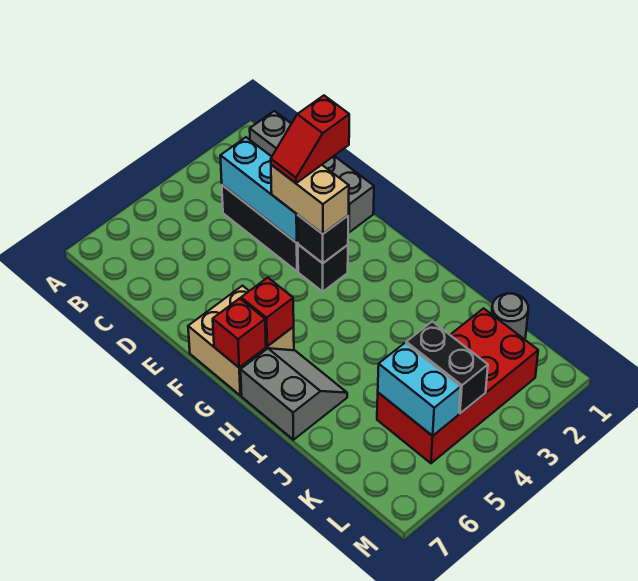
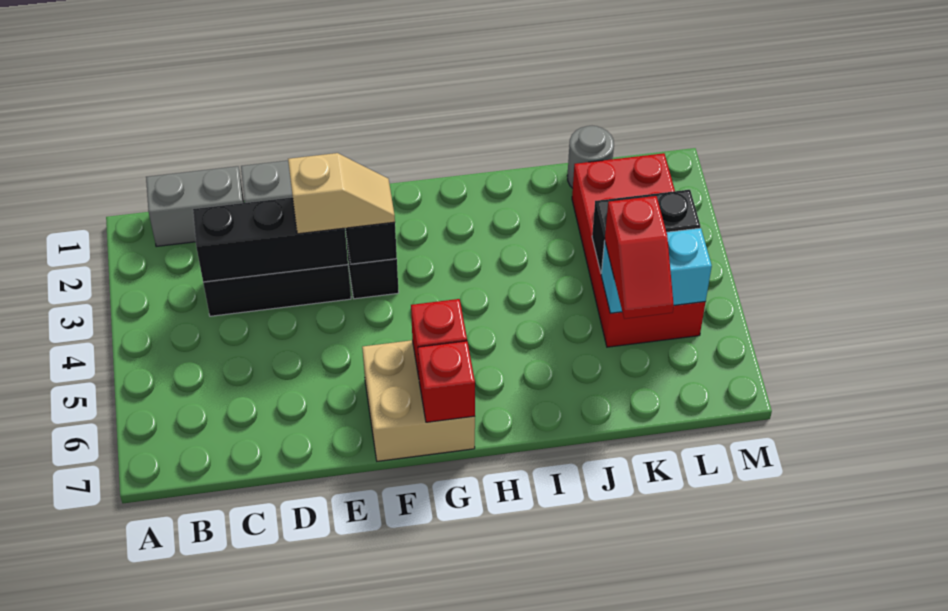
cyan 1x3 brick [220,137,298,243] -> black 1x3 brick [193,197,348,282]
red 1x2 slope [271,96,349,183] -> red 1x2 slope moved to [605,196,674,319]
tan 1x2 brick [271,165,349,234] -> tan 1x2 slope [288,153,395,234]
grey 2x2 slope [241,348,347,440] -> none

